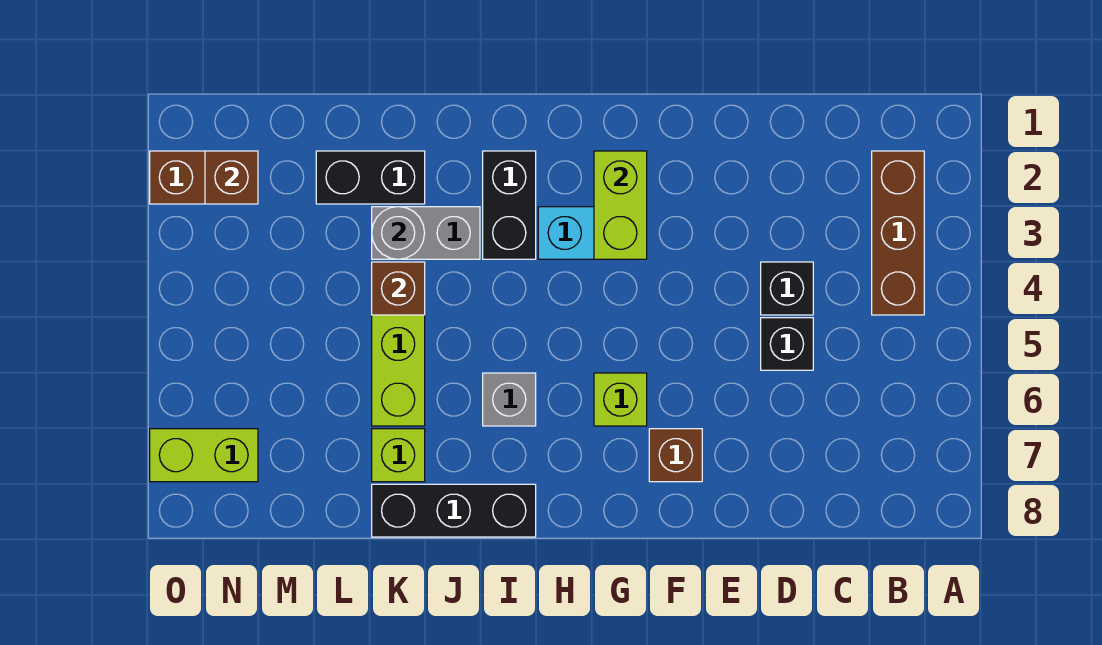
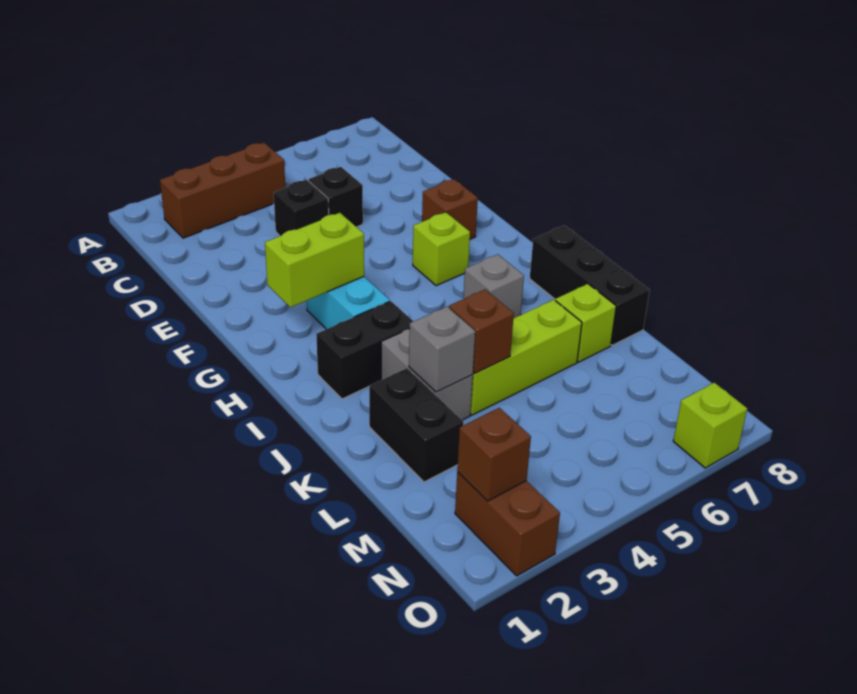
grey 1x1 round brick [372,207,425,259] -> grey 1x1 brick [409,307,475,392]
lime 1x2 brick [150,429,258,482] -> lime 1x1 brick [673,383,747,468]

